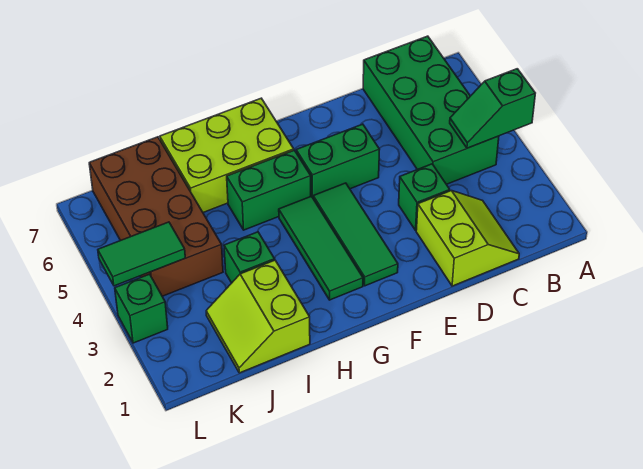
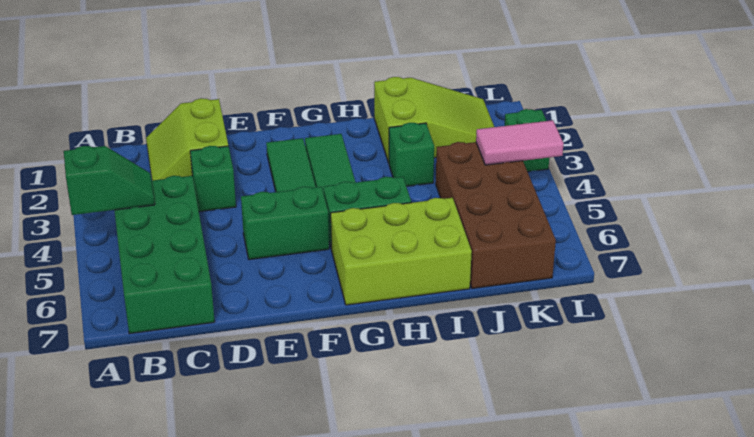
lime 2x2 slope [206,260,310,373] -> lime 2x3 slope [374,77,494,163]
green 1x2 tile [98,222,185,286] -> pink 1x2 tile [476,120,564,165]

